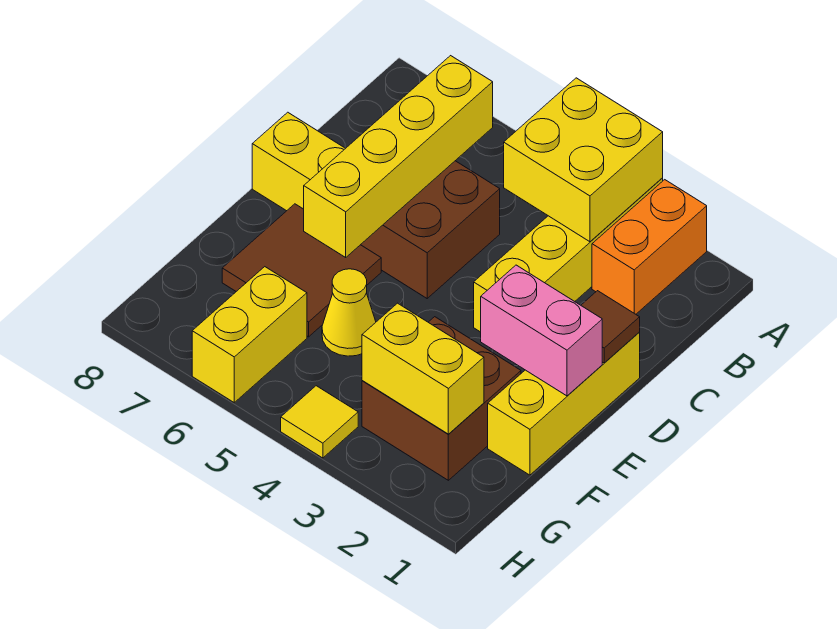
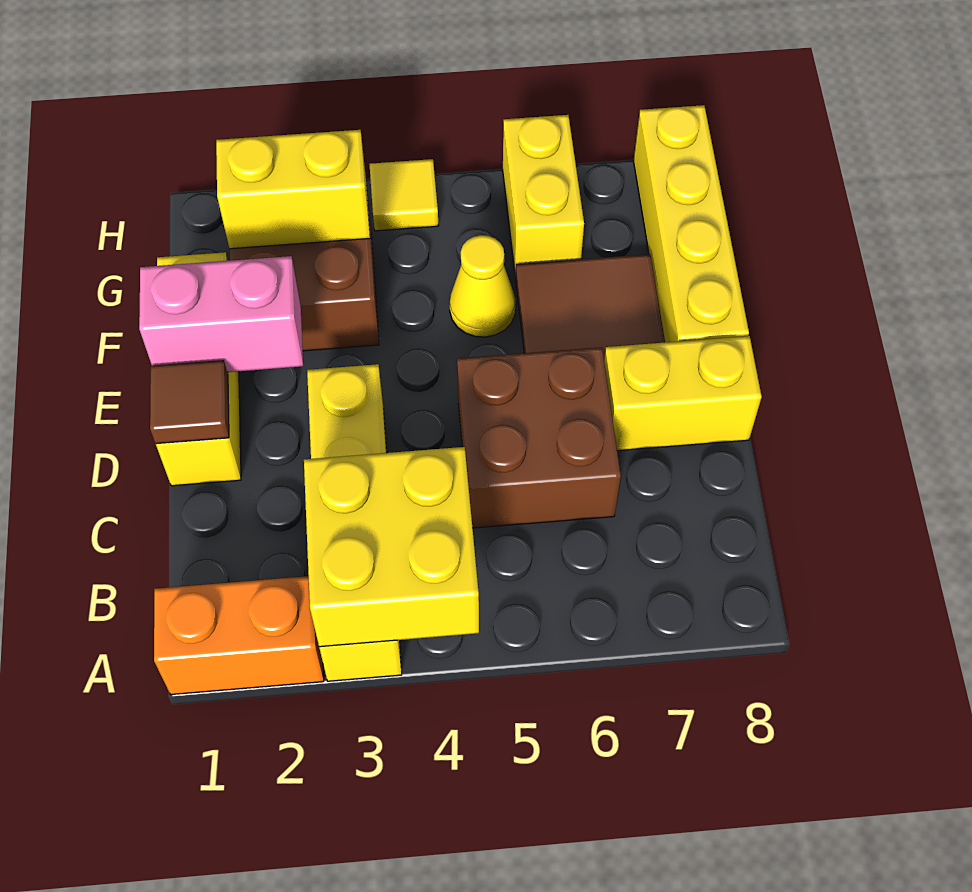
orange 1x2 brick [592,180,707,314] -> orange 1x2 brick turned to [154,576,324,695]
yellow 1x4 brick [304,56,493,257] -> yellow 1x4 brick moved to [634,105,749,342]

